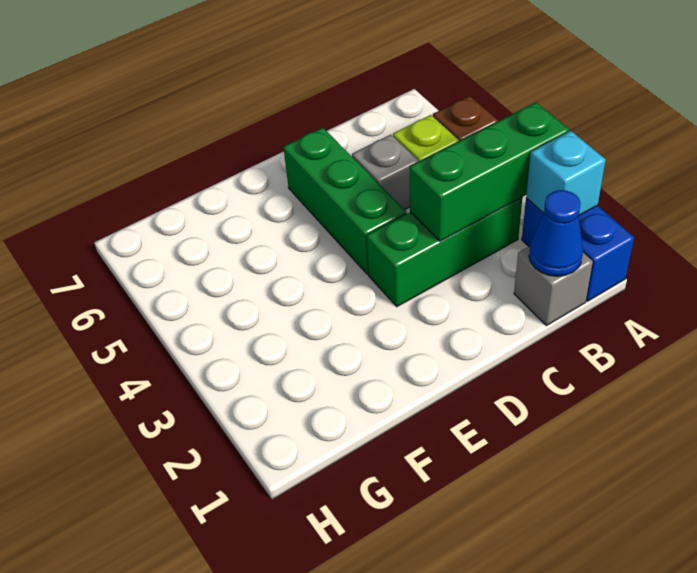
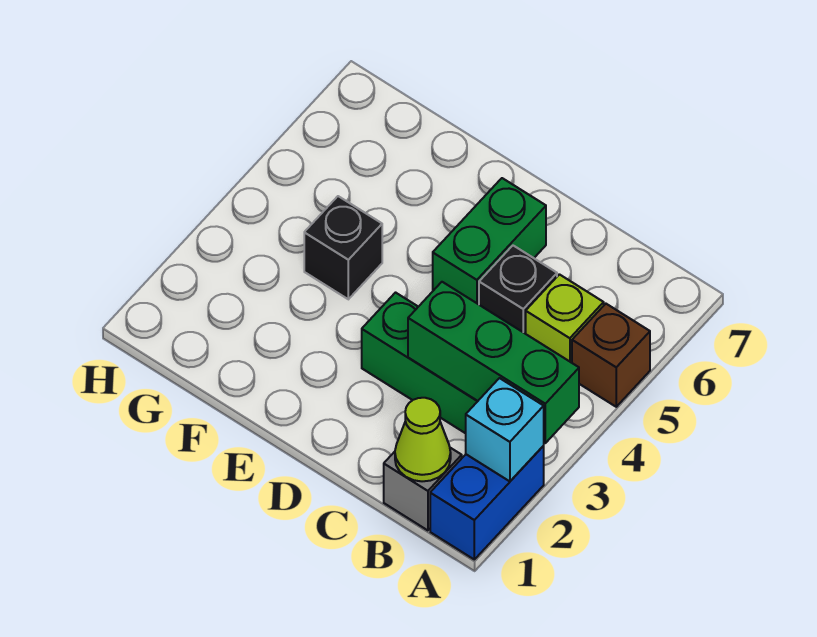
blue 1x1 cone [529,190,583,276] -> lime 1x1 cone [395,398,451,481]
grey 1x1 brick [352,135,418,210] -> black 1x1 brick [479,246,557,334]
green 1x3 brick [283,128,407,274] -> green 1x2 brick [433,178,546,304]
none -> black 1x1 brick [304,196,382,299]

